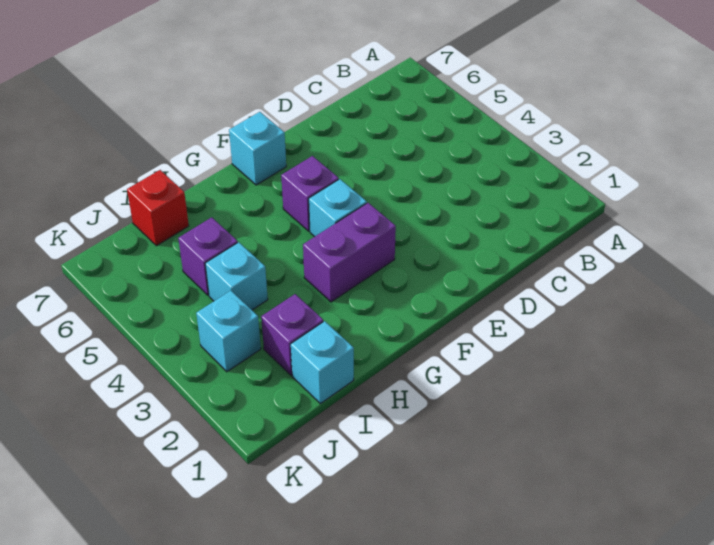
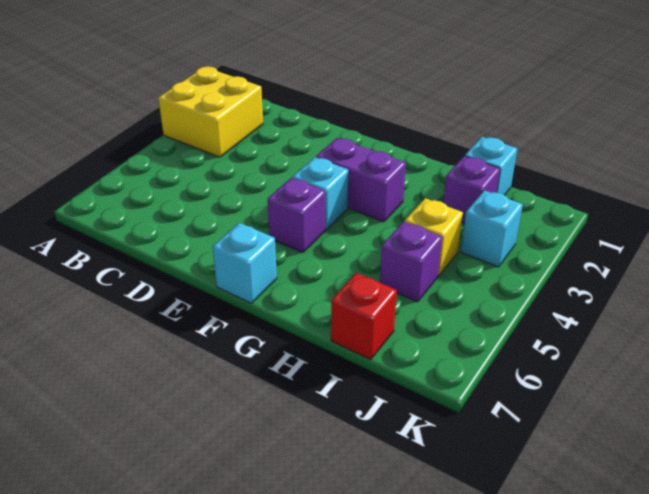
none -> yellow 2x2 brick [158,66,263,157]
cyan 1x1 brick [205,242,268,310] -> yellow 1x1 brick [405,198,463,276]

